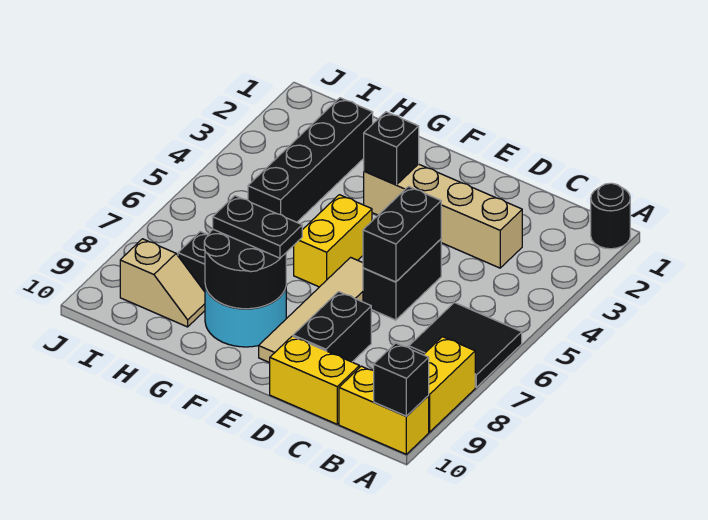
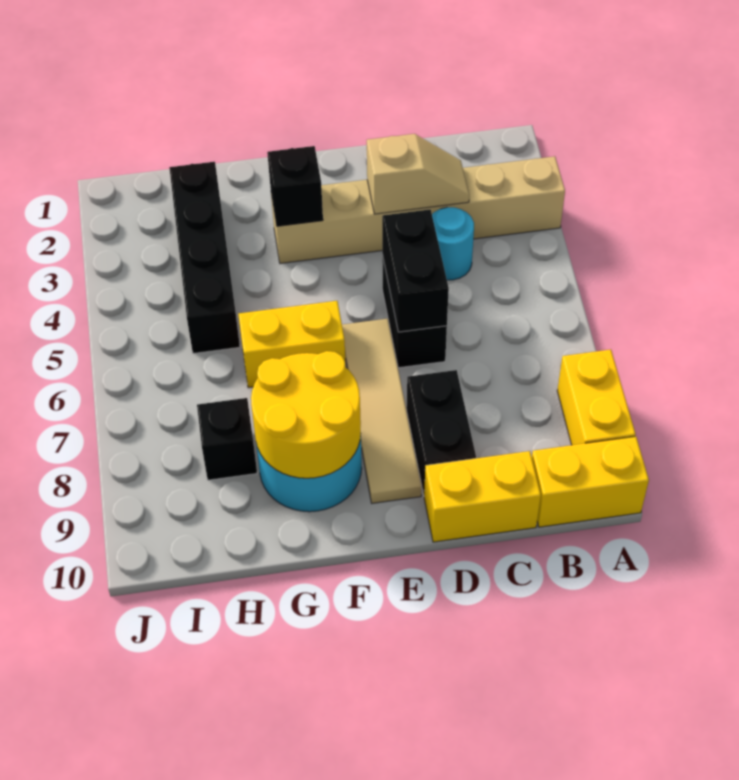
black 1x1 round brick [591,183,630,249] -> none
black 2x2 tile [409,302,522,387] -> none
black 1x1 brick [374,343,429,416] -> none
tan 1x4 brick [364,164,522,268] -> tan 1x6 brick [271,156,565,264]
none -> cyan 1x1 round brick [432,207,474,280]
yellow 1x2 brick [294,195,372,287] -> yellow 1x2 brick turned to [238,301,346,388]
black 2x2 round brick [204,229,286,309] -> yellow 2x2 round brick [251,351,361,478]
black 1x2 plate [213,196,302,258] -> none
tan 1x2 slope [120,239,205,327] -> tan 1x2 slope moved to [367,134,469,214]

